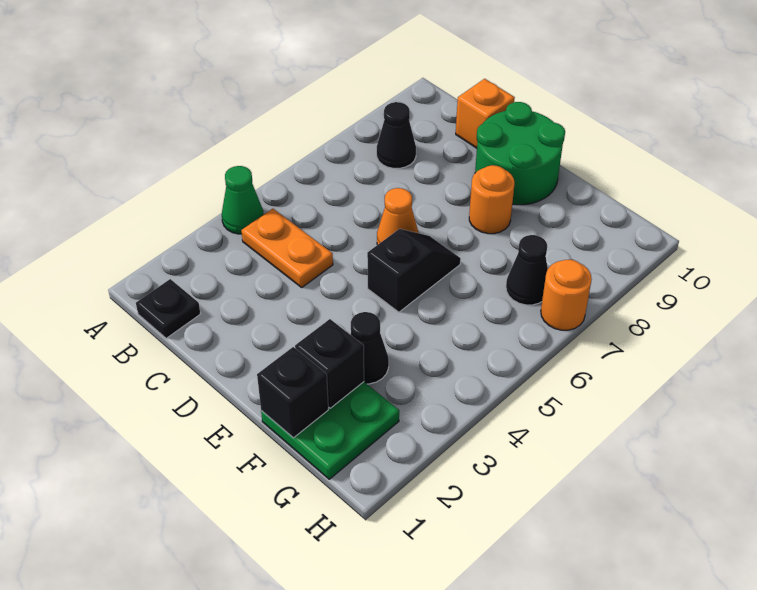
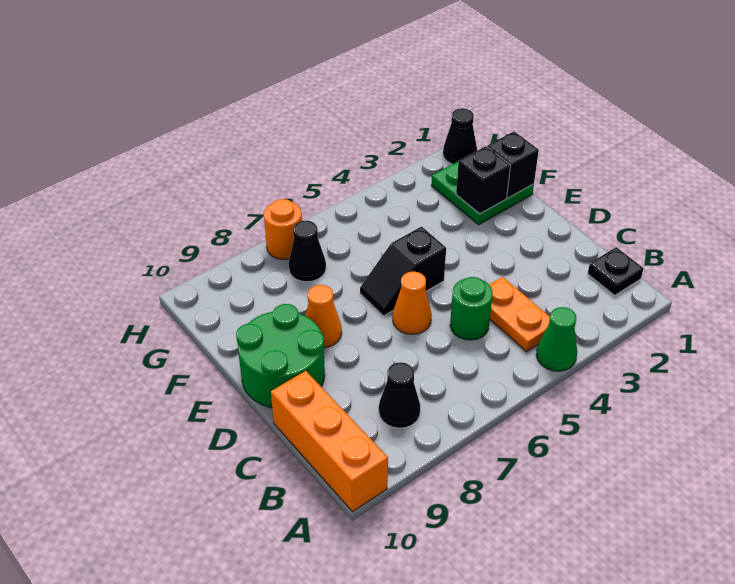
none -> green 1x1 round brick [450,277,493,340]
orange 1x1 brick [456,79,515,148] -> orange 1x3 brick [271,371,388,512]
orange 1x1 round brick [469,165,515,234] -> orange 1x1 cone [305,285,342,348]
black 1x1 cone [350,312,389,384] -> black 1x1 cone moved to [443,108,477,164]

